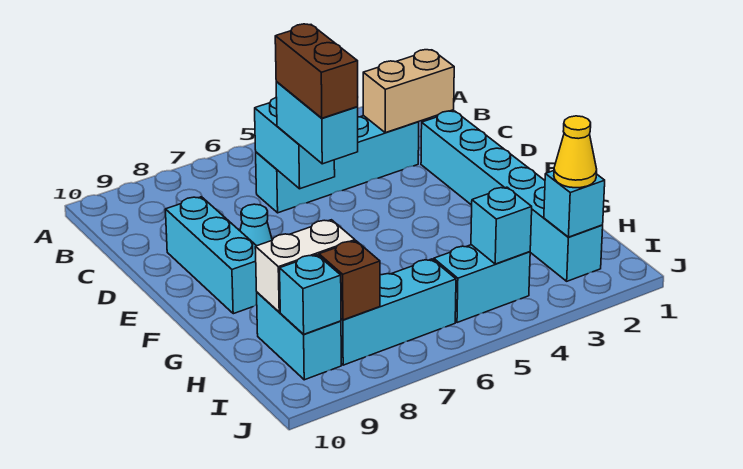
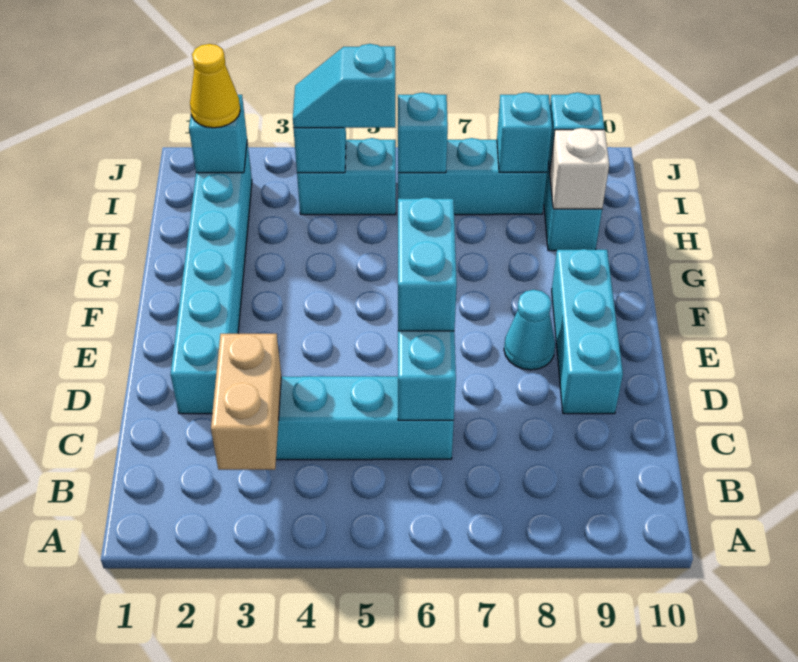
tan 1x2 brick [363,50,454,133] -> tan 1x2 brick turned to [211,334,281,470]
brown 1x2 brick [275,24,358,118] -> none
white 1x2 brick [255,220,355,312] -> white 1x1 brick [550,128,609,209]
none -> cyan 1x2 slope [293,44,395,128]
none -> cyan 1x1 brick [398,93,448,173]
brown 1x1 brick [319,241,380,320] -> cyan 1x1 brick [497,92,552,172]

